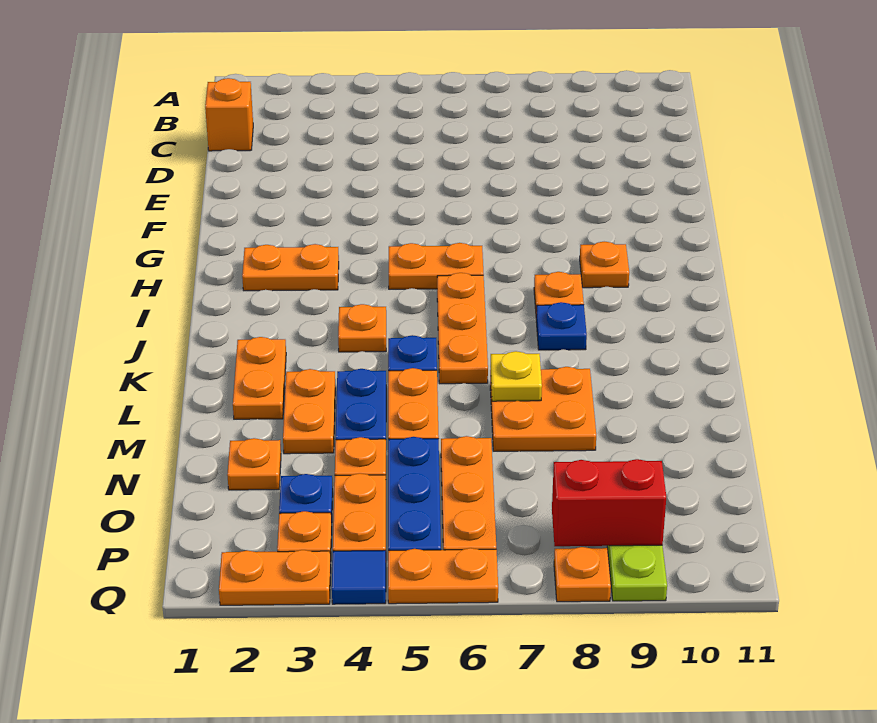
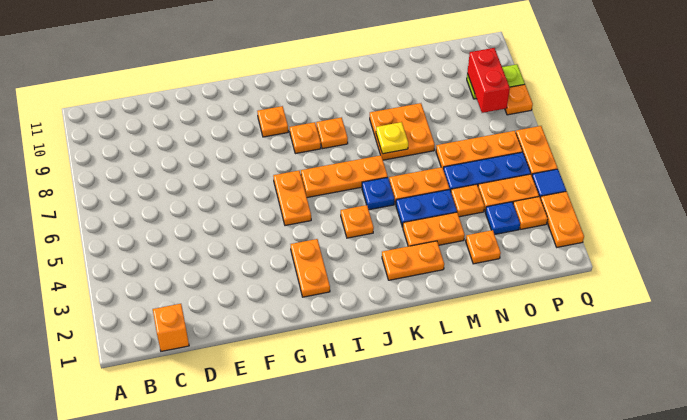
blue 1x1 plate [536,302,587,350] -> orange 1x1 plate [316,117,348,149]

